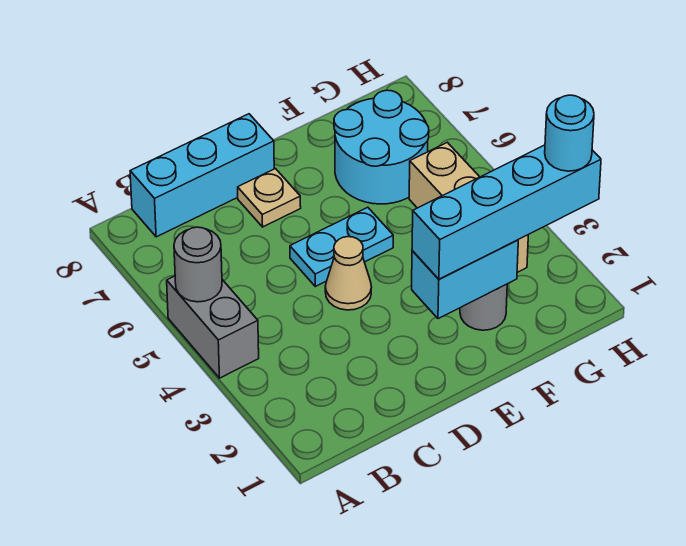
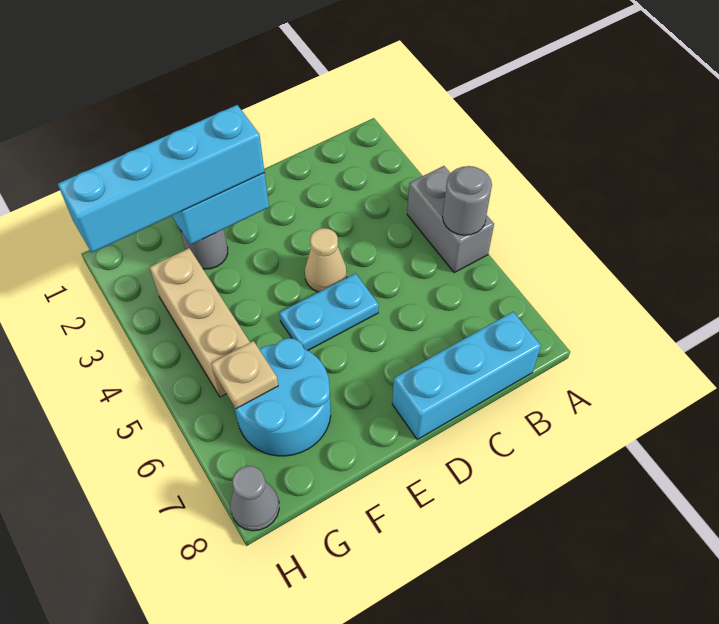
tan 1x1 plate [238,169,301,227] -> tan 1x1 plate moved to [211,341,278,409]
cyan 1x1 round brick [545,95,594,171] -> none
none -> grey 1x1 cone [230,466,279,531]

